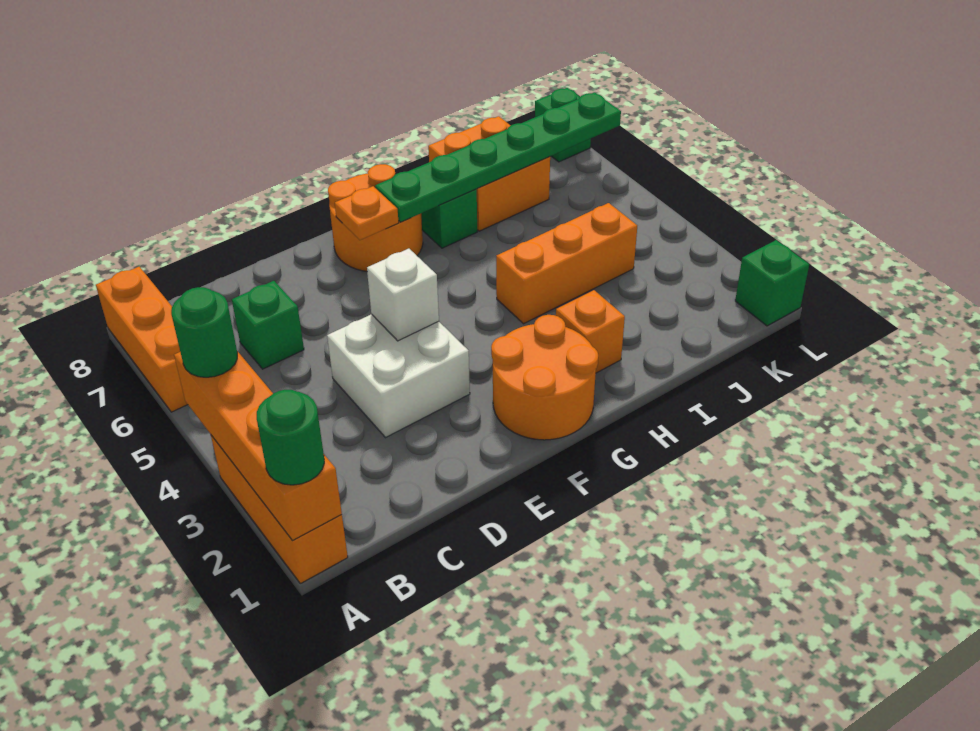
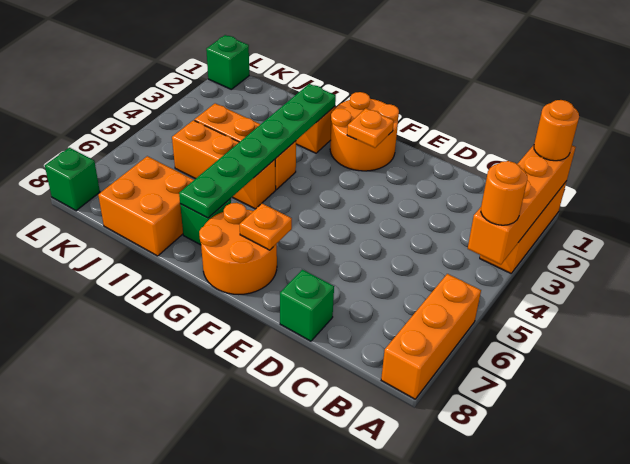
green 1x1 round brick [257,390,324,485] -> orange 1x1 round brick [534,100,579,161]
green 1x1 round brick [171,287,237,377] -> orange 1x1 round brick [481,161,527,225]
green 1x1 brick [232,281,304,369] -> green 1x1 brick moved to [280,270,334,341]
white 2x2 brick [327,314,470,437] -> none
white 1x1 brick [367,249,439,341] -> none
none -> orange 1x1 plate [347,108,394,148]
green 1x6 plate [375,92,621,222] -> green 1x6 plate turned to [179,84,336,218]
none -> orange 1x3 brick [172,120,276,209]

